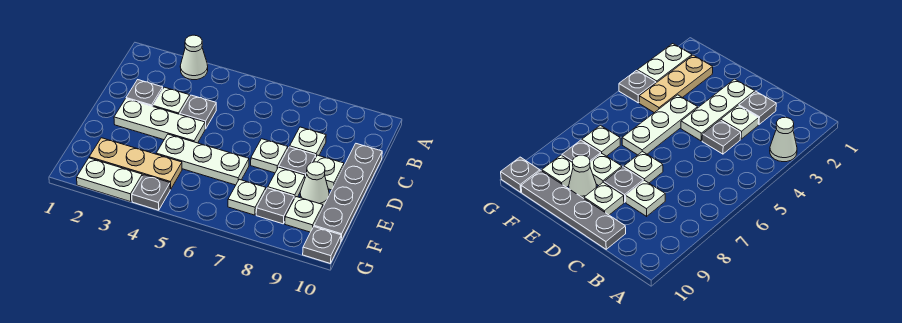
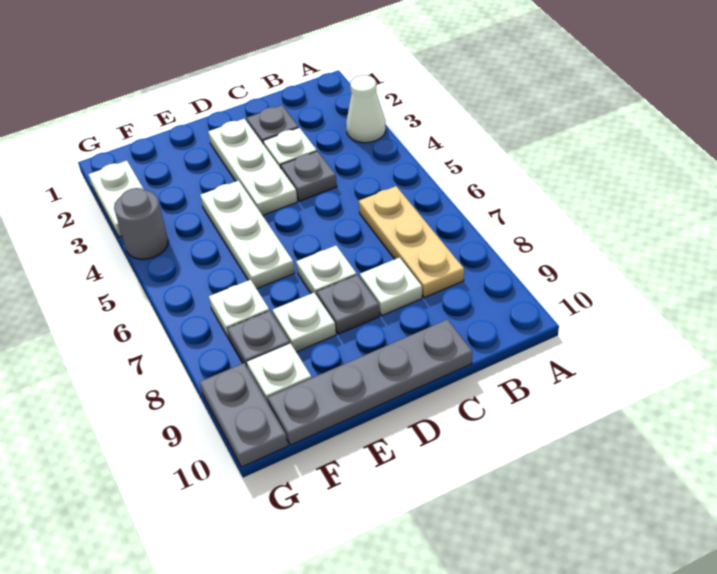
white 1x1 plate [314,155,344,190] -> none
white 1x1 cone [300,162,329,206] -> none
tan 1x3 plate [89,138,182,189] -> tan 1x3 plate moved to [359,186,464,298]
grey 1x1 plate [132,175,170,210] -> grey 1x1 round brick [114,188,168,259]
grey 1x1 plate [303,227,341,263] -> grey 1x2 plate [199,363,288,467]

